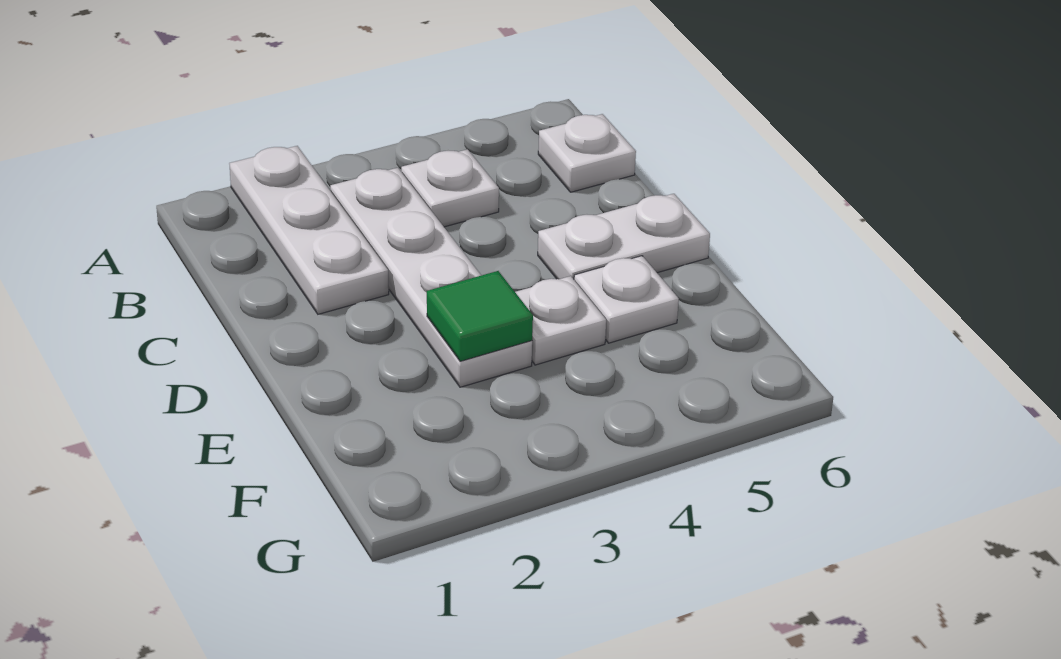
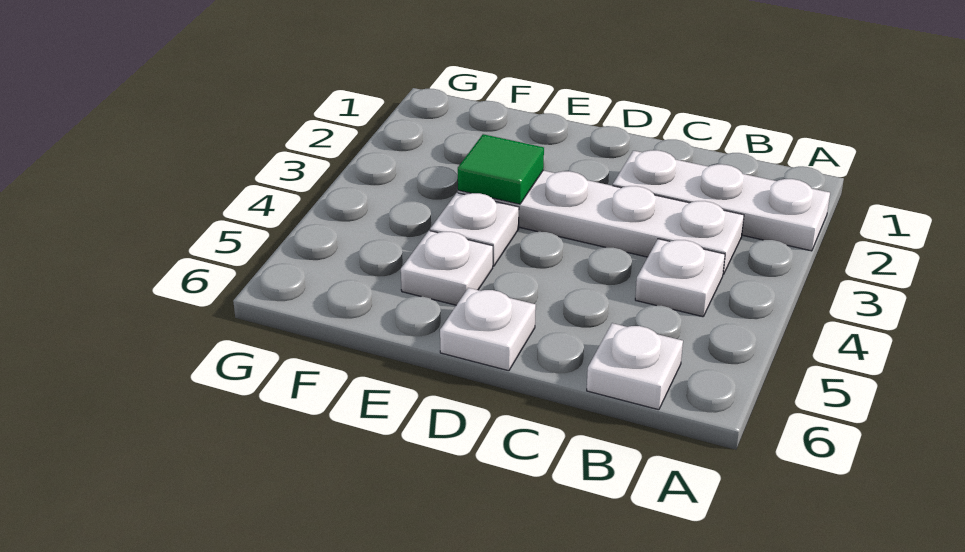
white 1x2 plate [538,194,710,279] -> white 1x1 plate [440,288,536,371]

